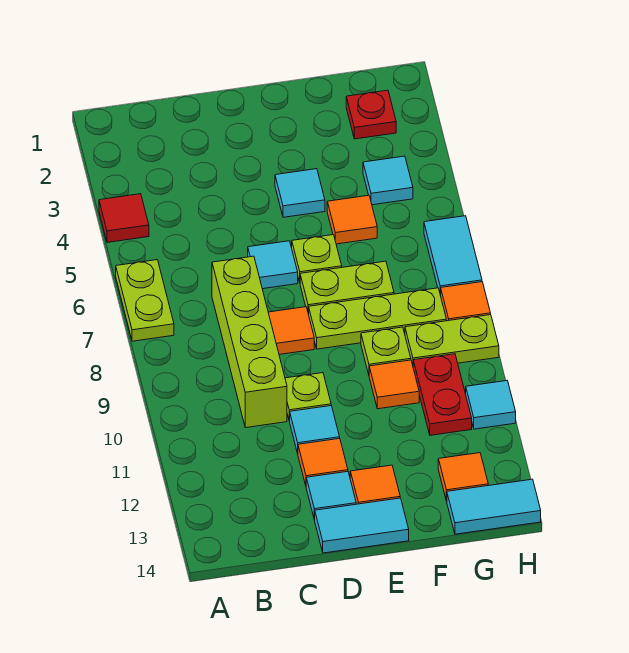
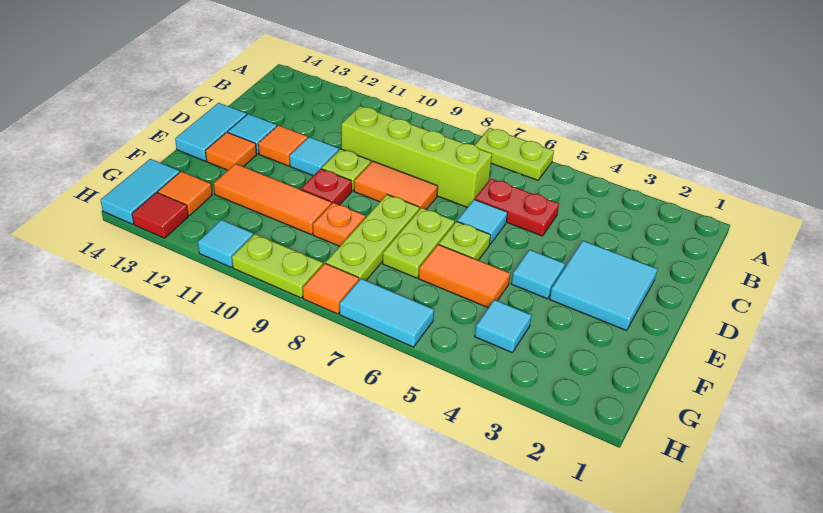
red 1x1 tile [99,194,149,242] -> red 1x1 tile moved to [132,192,188,238]
none -> cyan 2x2 tile [550,241,657,330]
orange 1x1 tile [268,307,314,355] -> orange 1x2 tile [354,161,438,210]
orange 1x1 tile [327,195,377,244] -> orange 1x2 tile [419,244,510,308]
lime 1x1 plate [361,327,411,374] -> orange 1x1 plate [313,203,365,246]
orange 1x1 tile [369,360,419,409] -> orange 1x3 tile [214,164,331,234]
red 1x1 plate [346,90,396,139] -> red 1x1 plate moved to [301,169,352,205]
lime 1x2 plate [405,315,499,365] -> lime 1x2 plate turned to [232,234,323,298]
red 1x2 plate [413,354,472,435] -> red 1x2 plate moved to [475,179,559,236]

